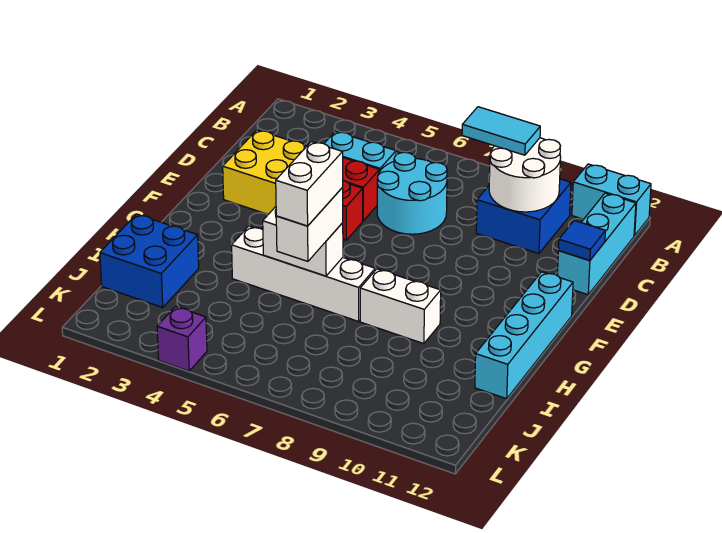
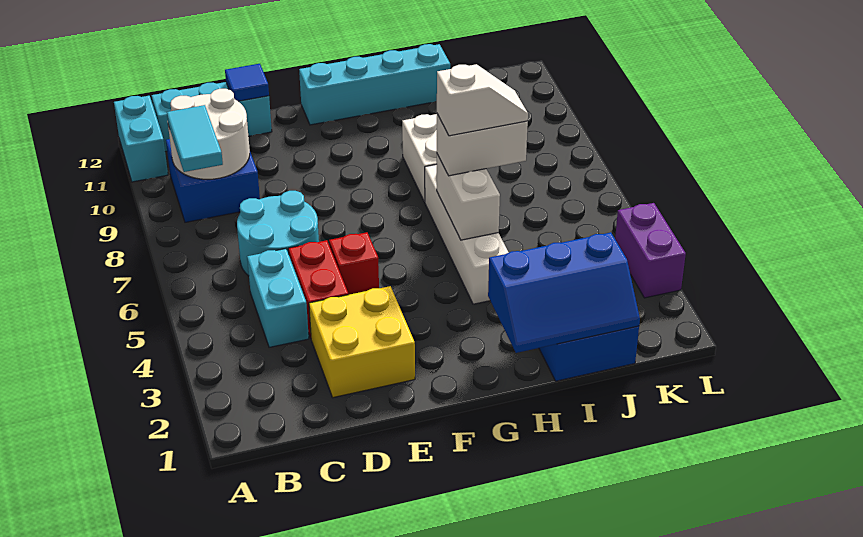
none -> blue 2x3 slope [488,232,640,353]
white 1x2 brick [276,142,343,226] -> white 1x2 slope [437,64,528,136]
purple 1x1 brick [157,307,207,371] -> purple 1x2 brick [615,203,686,298]

